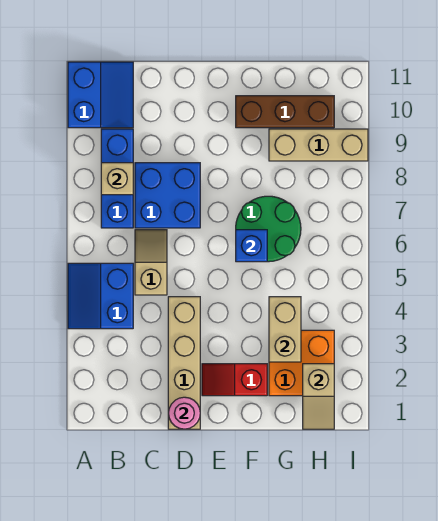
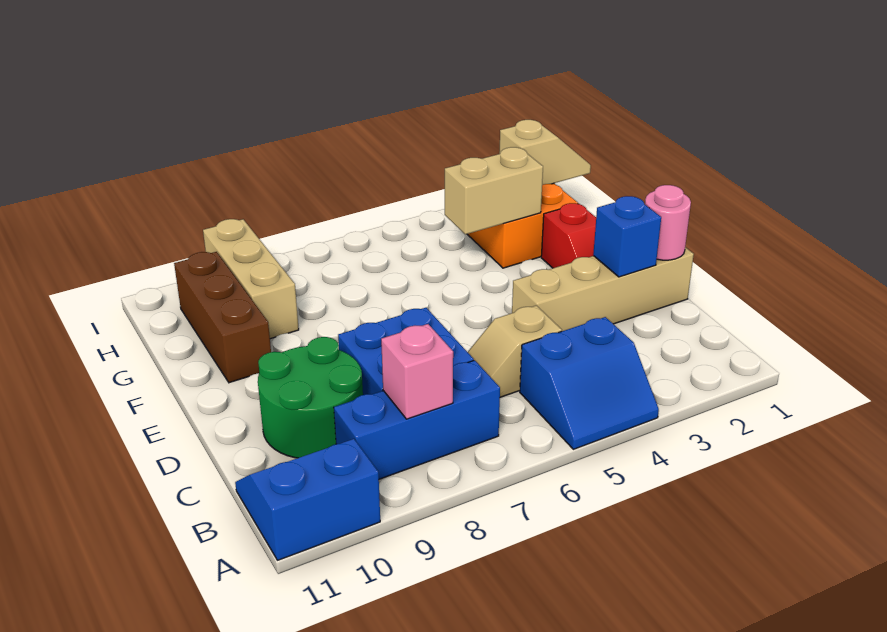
tan 1x1 brick [101,163,133,195] -> pink 1x1 brick [381,324,453,419]
green 2x2 round brick [236,196,301,262] -> green 2x2 round brick moved to [258,337,363,458]
blue 1x1 brick [236,230,267,262] -> blue 1x1 brick moved to [593,196,661,277]

